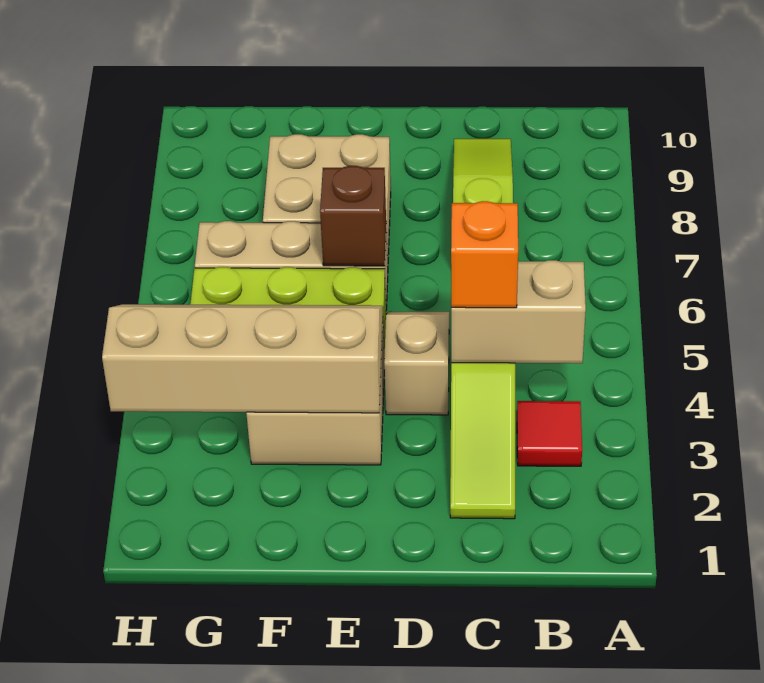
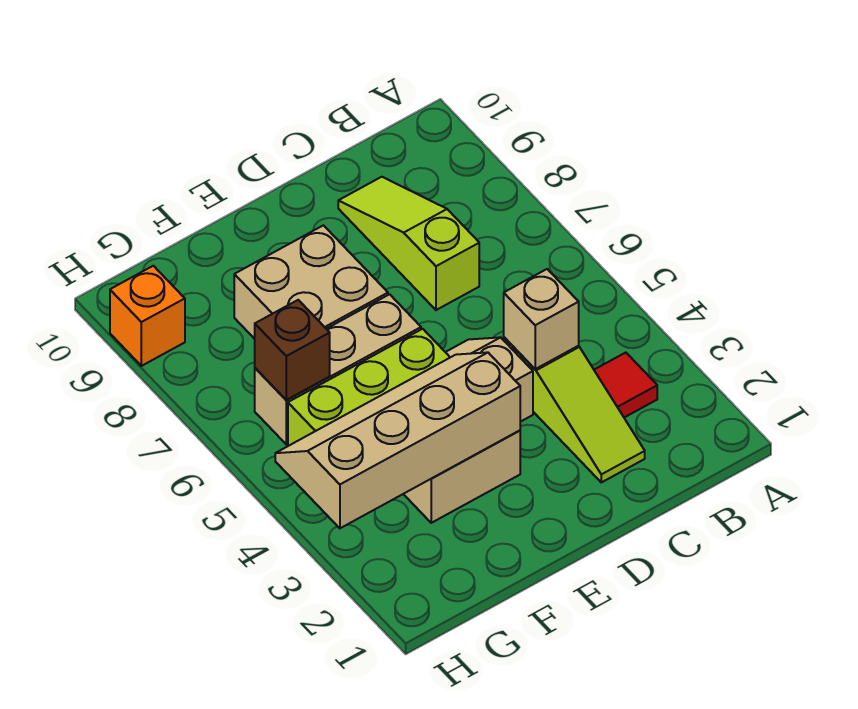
tan 1x2 brick [451,260,586,363] -> tan 1x1 brick [504,269,579,369]
orange 1x1 brick [451,201,518,308] -> orange 1x1 brick moved to [110,266,185,366]
brown 1x1 brick [320,166,386,266] -> brown 1x1 brick moved to [255,300,330,400]

